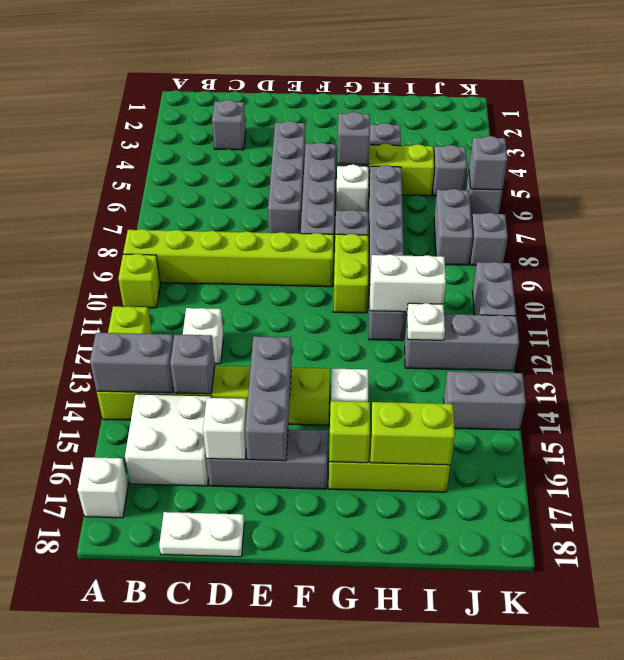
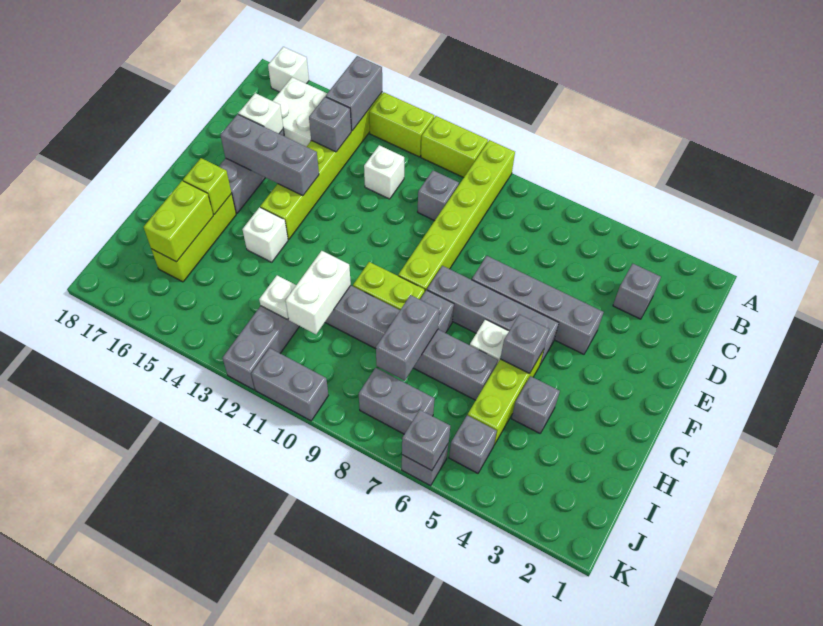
lime 1x1 brick [118,254,160,308] -> lime 1x2 brick [421,116,488,178]
white 1x2 plate [159,512,244,557] -> none
grey 1x2 brick [443,371,526,430] -> grey 1x2 brick moved to [376,295,439,381]
grey 1x1 brick [470,213,508,265] -> grey 1x1 brick moved to [418,171,459,221]

